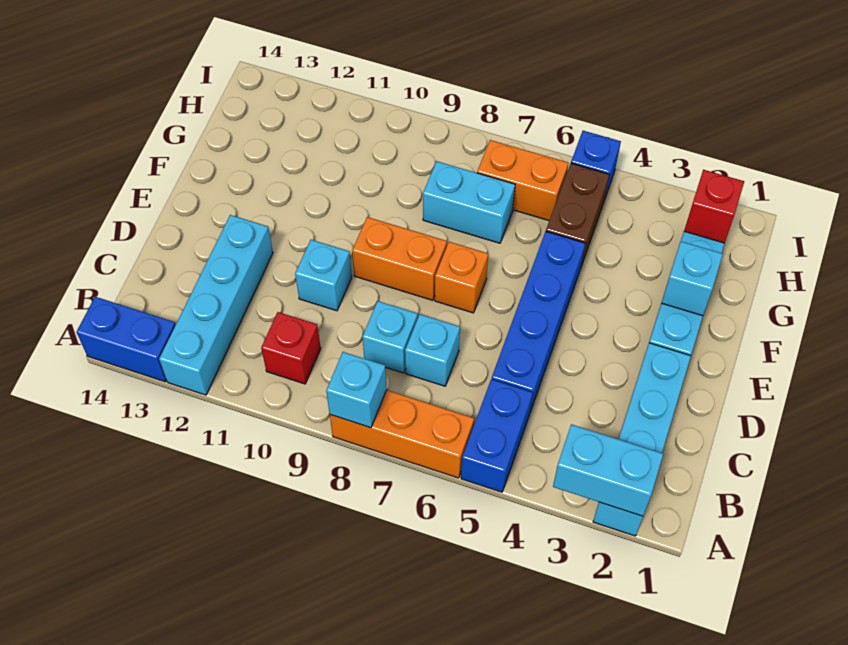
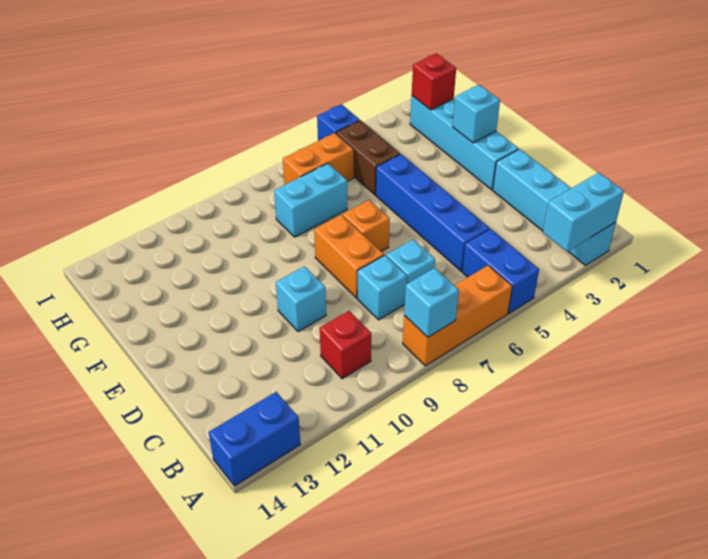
cyan 1x4 brick [159,215,273,395] -> none
orange 1x2 brick [352,217,447,300] -> orange 1x2 brick turned to [314,215,384,298]

